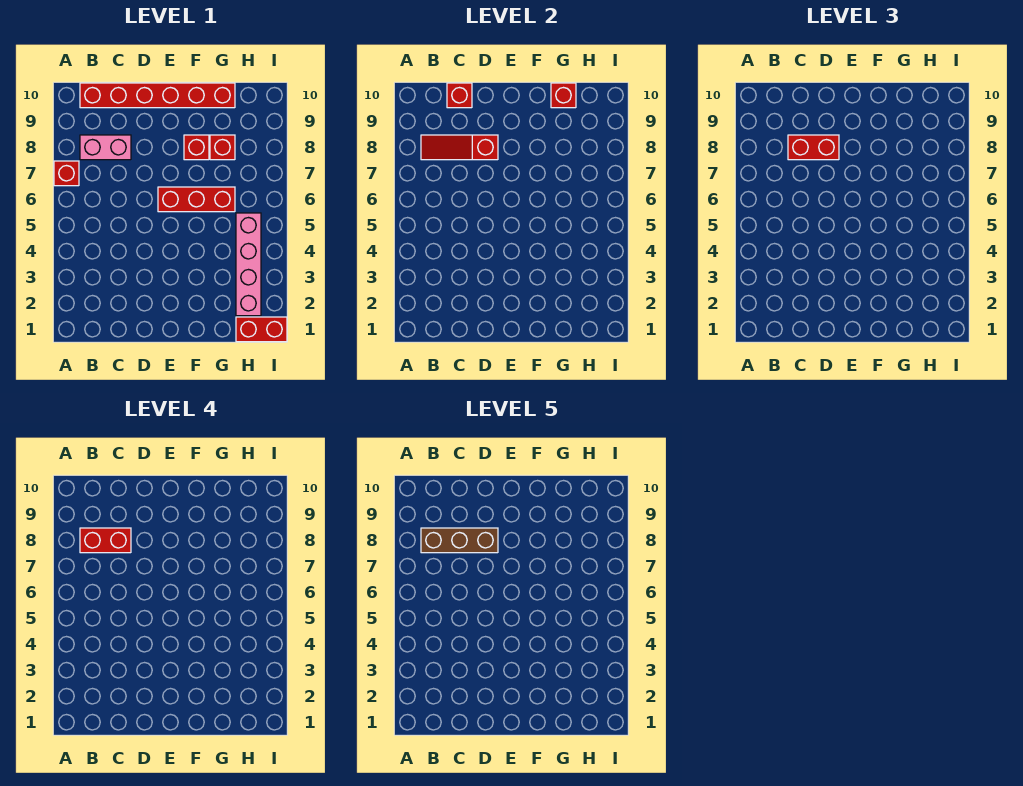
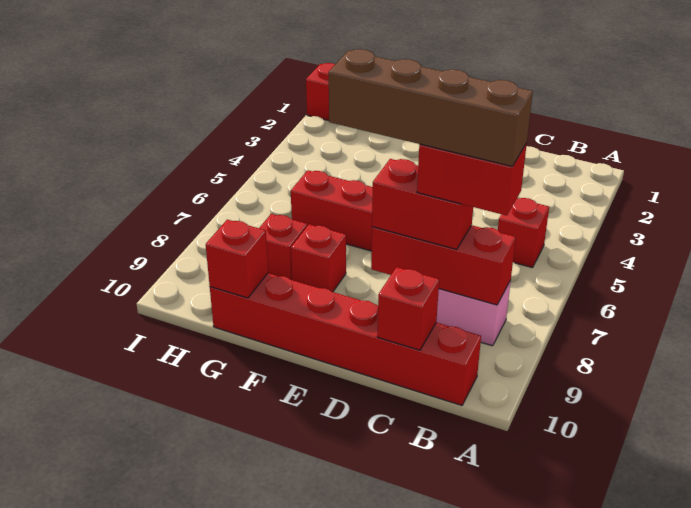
red 1x1 brick [54,161,79,186] -> red 1x1 brick moved to [498,198,549,268]
red 1x3 slope [421,135,498,160] -> red 1x3 brick [371,225,516,305]
brown 1x3 brick [421,528,498,553] -> brown 1x4 brick [329,49,533,166]
pink 1x4 brick [236,213,261,316] -> none

